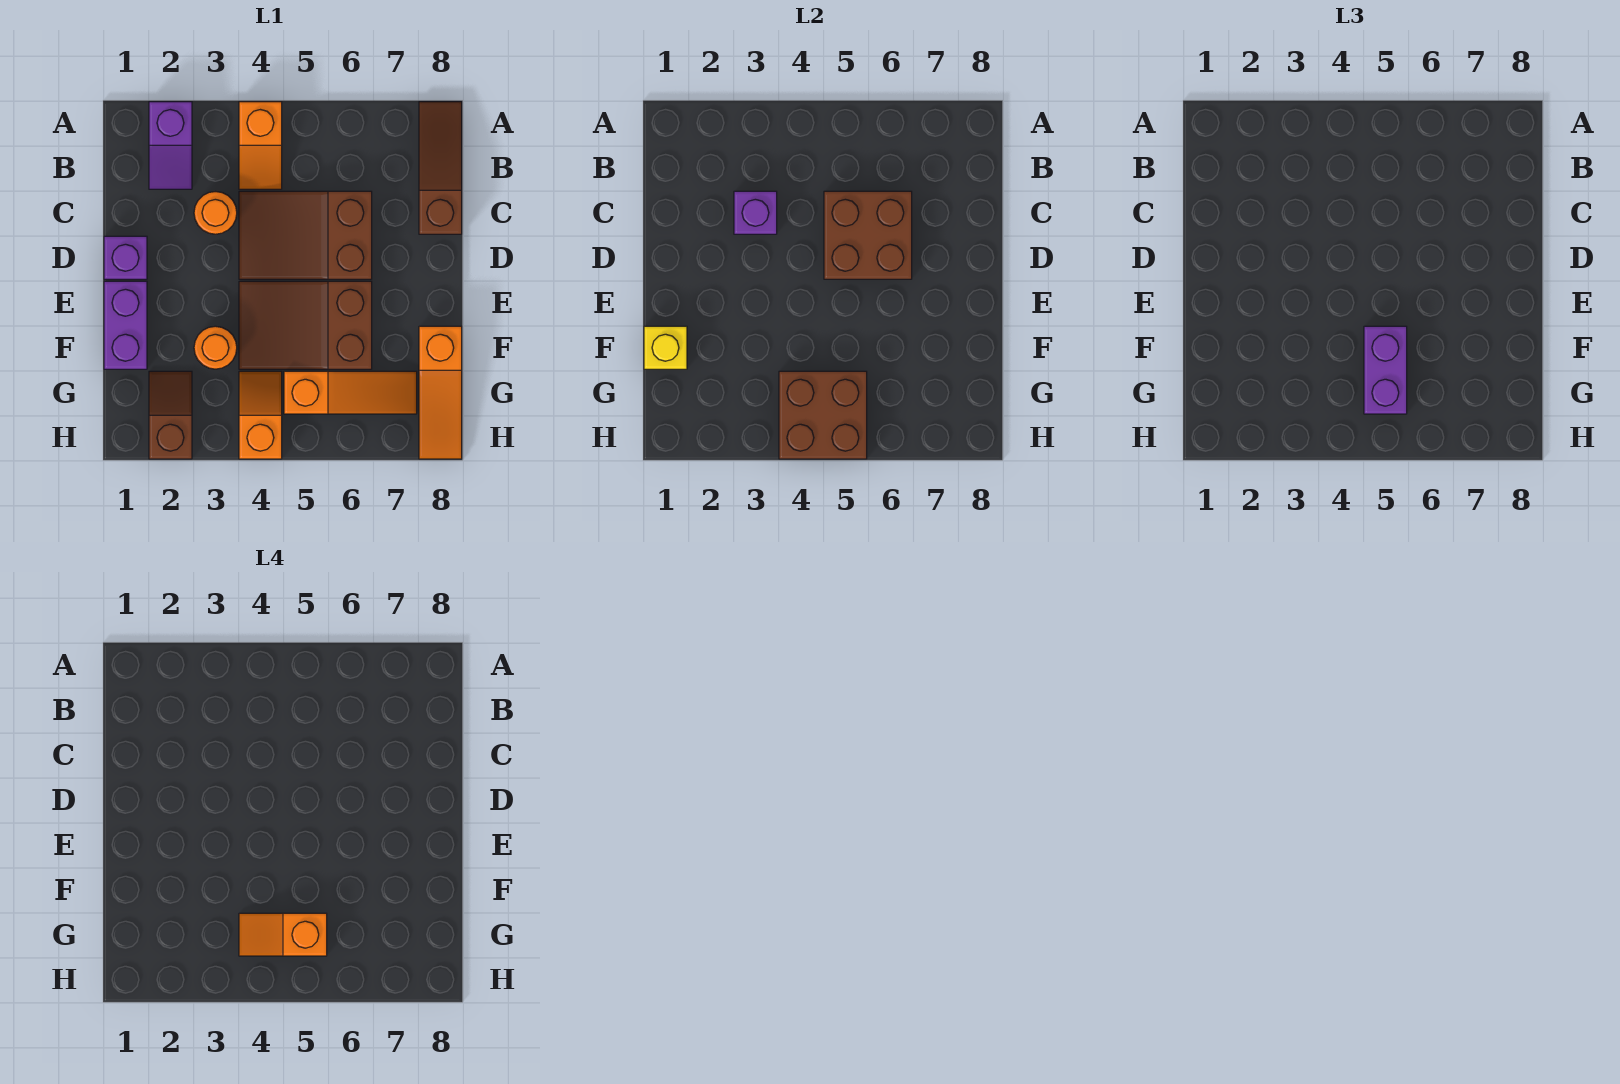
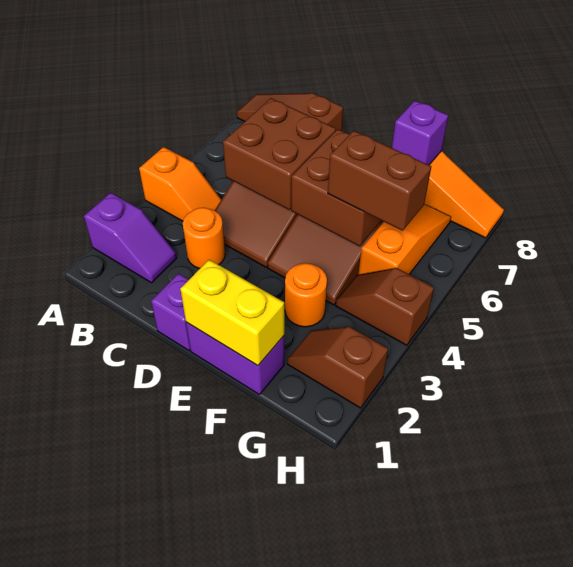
purple 1x1 brick [734,191,777,234] -> purple 1x1 brick moved to [392,101,448,165]
yellow 1x1 brick [644,326,687,369] -> yellow 1x2 brick [180,260,284,366]
purple 1x2 brick [1364,326,1407,414] -> brown 1x2 brick [328,131,431,231]
orange 1x2 slope [239,371,282,459] -> brown 1x2 slope [336,268,434,345]
brown 2x2 brick [779,371,867,459] -> brown 2x2 brick moved to [291,129,382,246]
orange 1x2 slope [239,913,327,956] -> none

